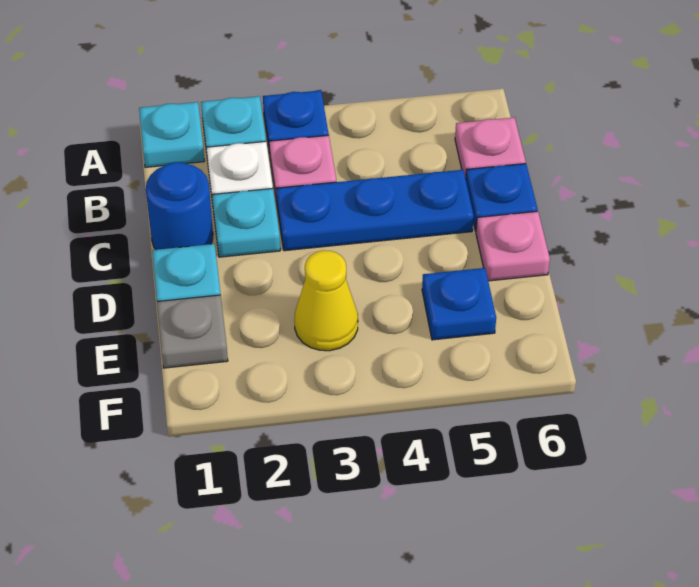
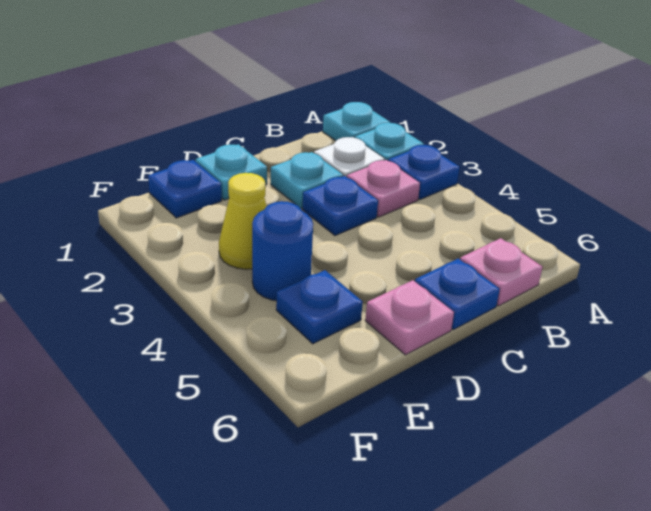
blue 1x1 round brick [146,162,213,250] -> blue 1x1 round brick moved to [252,201,313,301]
blue 1x3 plate [276,170,474,251] -> blue 1x1 plate [302,176,378,236]
grey 1x1 plate [157,295,228,368] -> blue 1x1 plate [148,160,222,218]

